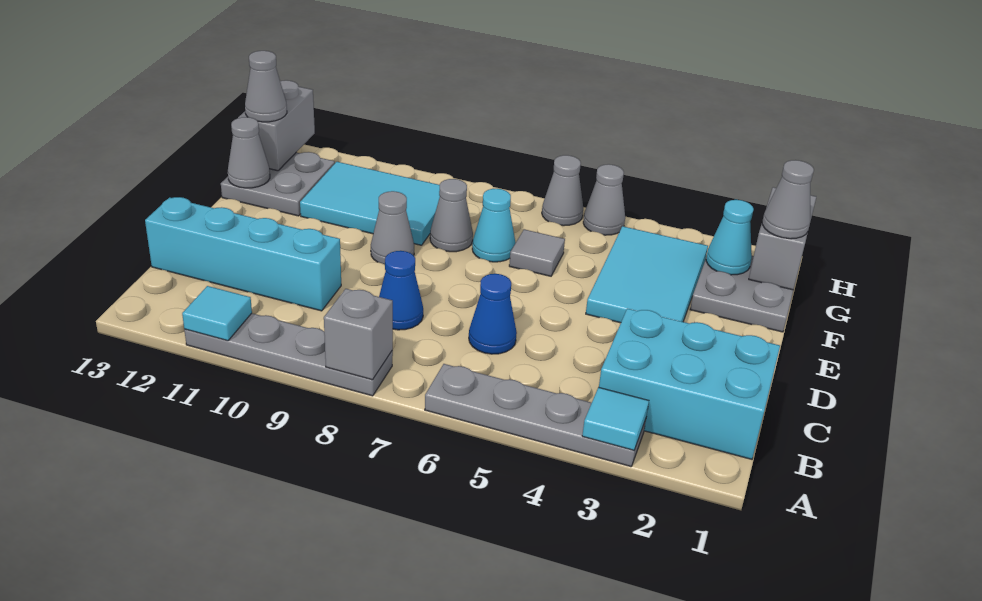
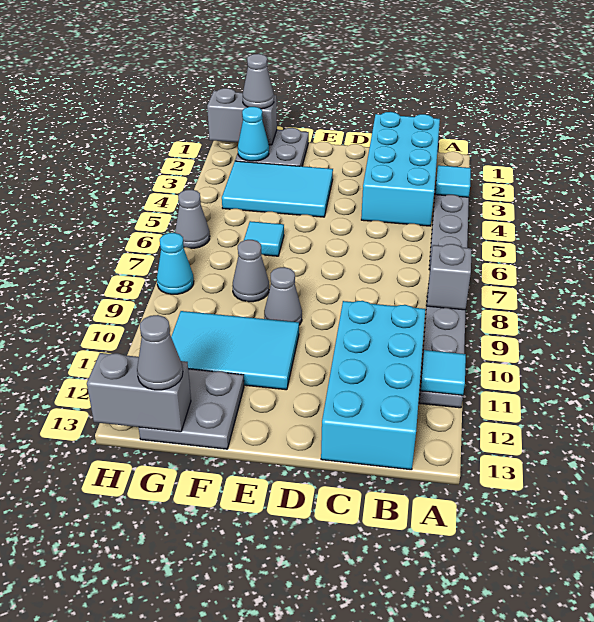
cyan 2x3 brick [599,308,780,459] -> cyan 2x4 brick [361,112,440,226]
blue 1x1 cone [469,274,517,354] -> none
blue 1x1 cone [379,251,423,330] -> none
cyan 1x4 brick [145,197,341,311] -> cyan 2x4 brick [321,301,425,470]
grey 1x1 tile [509,229,565,276] -> cyan 1x1 tile [244,221,284,256]
cyan 1x1 cone [472,189,516,262] -> cyan 1x1 cone moved to [157,233,194,294]
cyan 2x3 tile [300,162,440,245] -> cyan 2x3 tile turned to [171,311,299,390]
grey 1x1 cone [228,117,270,188] -> none
grey 1x1 cone [583,164,625,235] -> none

